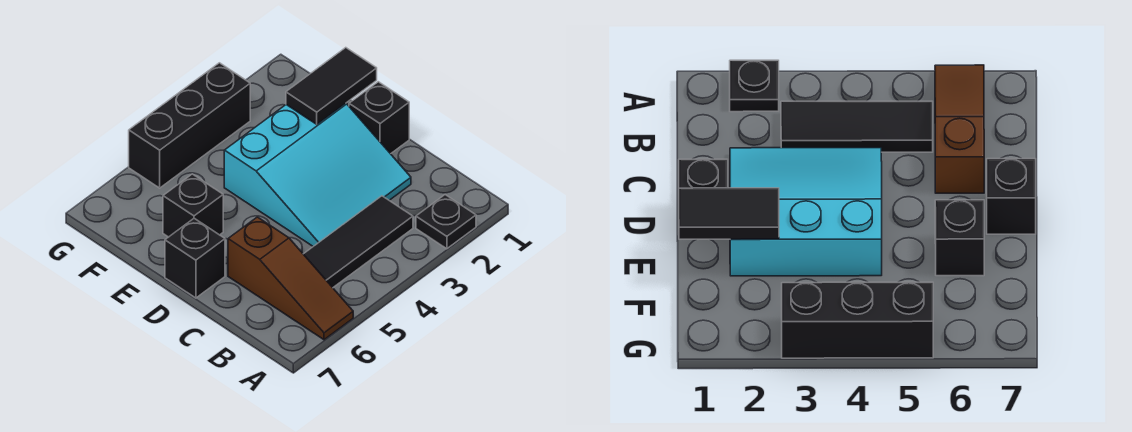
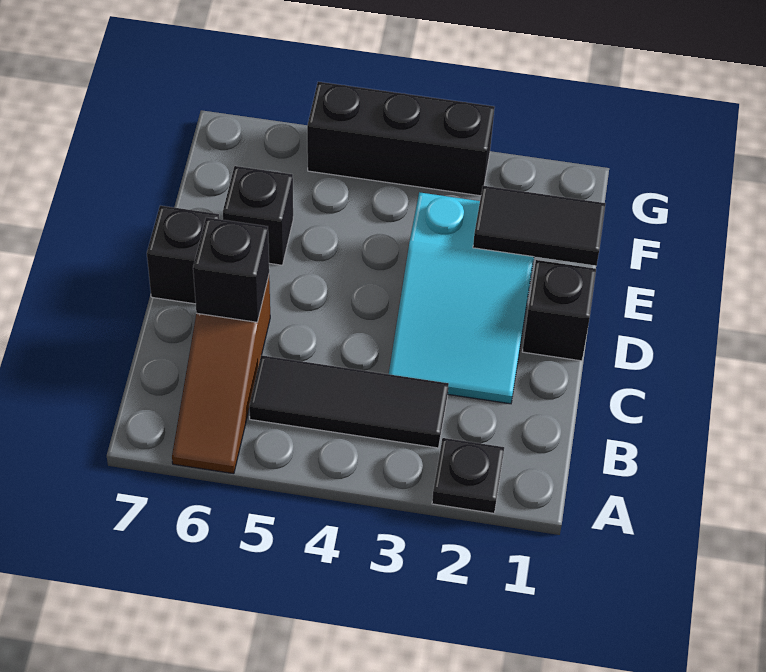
cyan 3x3 slope [224,103,411,246] -> cyan 2x3 slope [389,192,534,404]
none -> black 1x1 brick [193,217,269,322]

